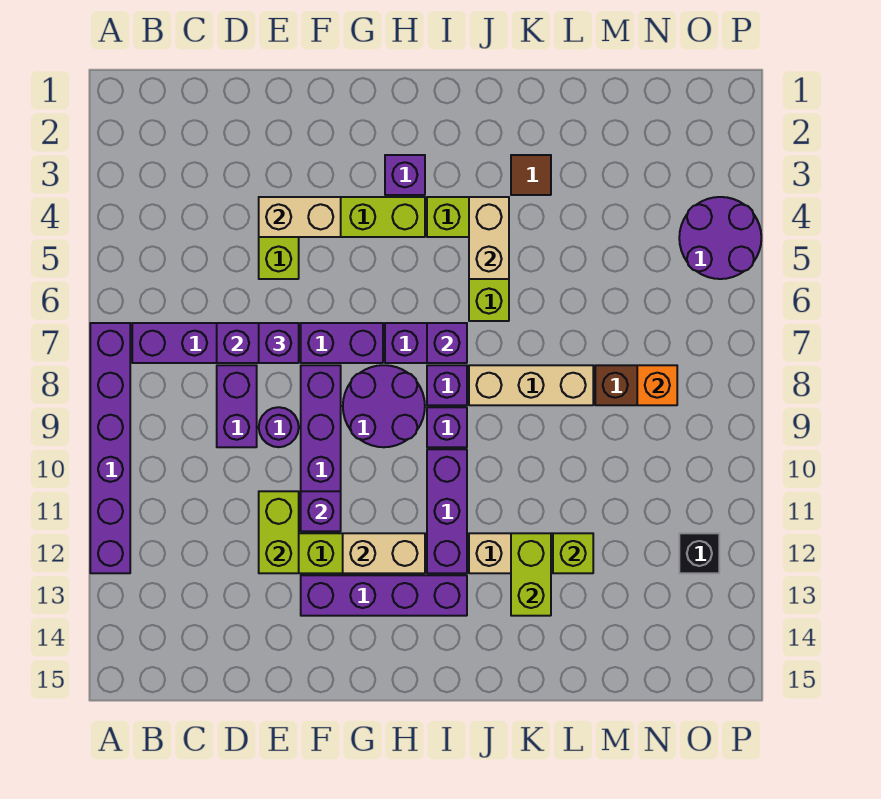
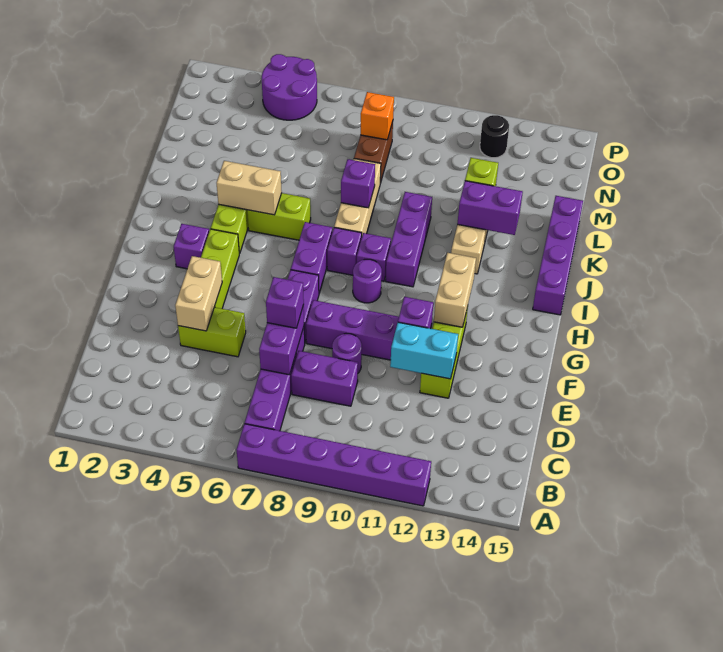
lime 1x2 brick [259,491,299,573] -> cyan 1x2 brick [390,322,458,379]
purple 1x4 brick [301,575,467,616] -> purple 1x4 brick moved to [533,196,583,315]
purple 2x2 round brick [343,365,425,447] -> purple 1x1 round brick [353,259,382,303]
purple 1x1 brick [427,323,467,363] -> purple 1x1 brick moved to [341,159,375,208]
purple 1x3 brick [427,449,467,573] -> purple 1x3 brick turned to [386,192,432,287]
brown 1x1 tile [511,155,551,195] -> none
lime 1x2 brick [511,533,551,616] -> purple 1x2 brick [458,181,523,235]
black 1x1 brick [679,533,719,573] -> black 1x1 round brick [480,115,509,158]

